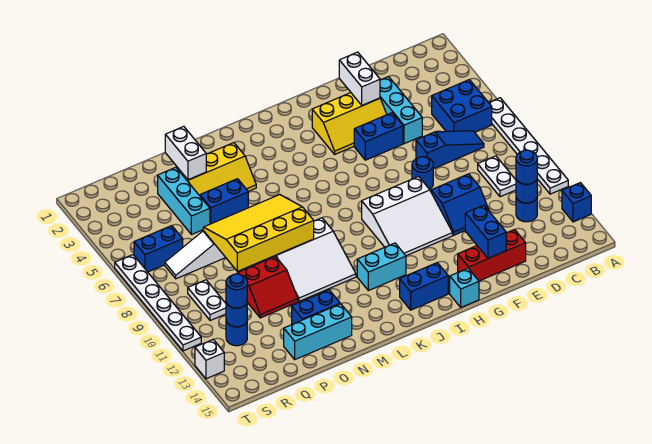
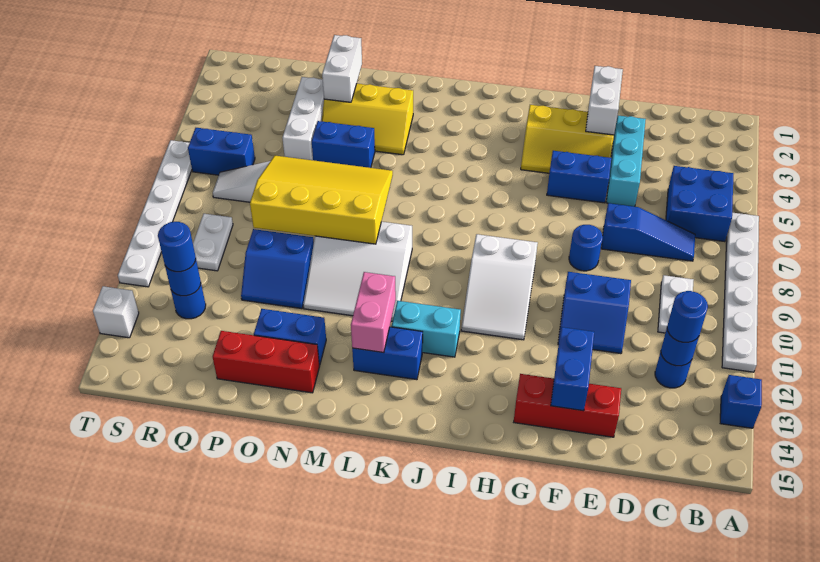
white 3x3 slope [362,177,453,256] -> white 2x3 slope [461,234,538,340]
cyan 1x1 brick [450,268,479,307] -> none
blue 1x2 brick [400,263,448,310] -> blue 1x2 brick moved to [352,327,423,380]
none -> pink 1x2 brick [351,272,396,353]
cyan 1x3 brick [284,304,352,359] -> red 1x3 brick [213,331,319,393]
red 2x2 slope [238,257,298,318] -> blue 2x2 slope [241,229,314,309]
cyan 1x3 brick [158,167,210,234] -> white 1x3 brick [283,77,324,160]

